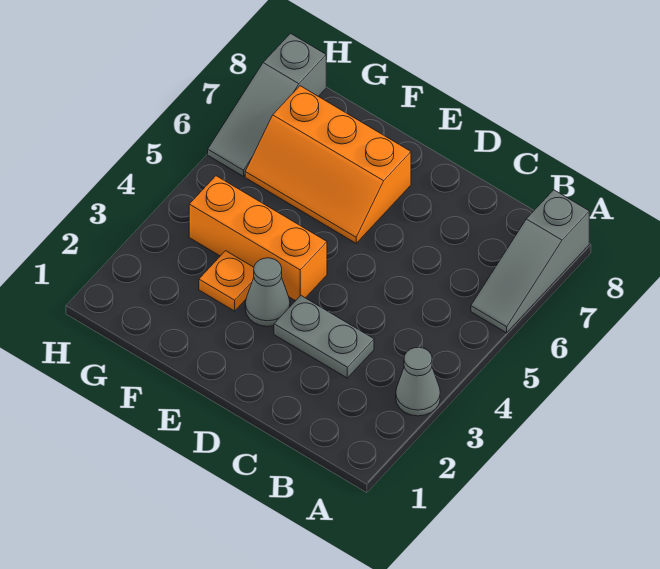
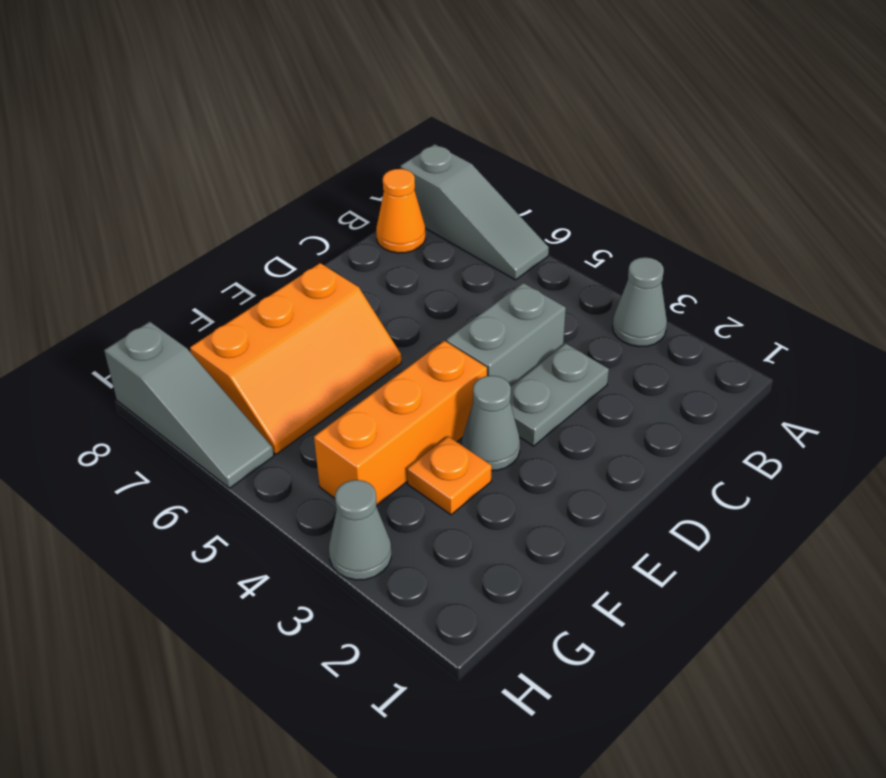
none -> orange 1x1 cone [376,169,426,253]
none -> grey 1x2 brick [446,283,566,386]
none -> grey 1x1 cone [329,480,391,580]

